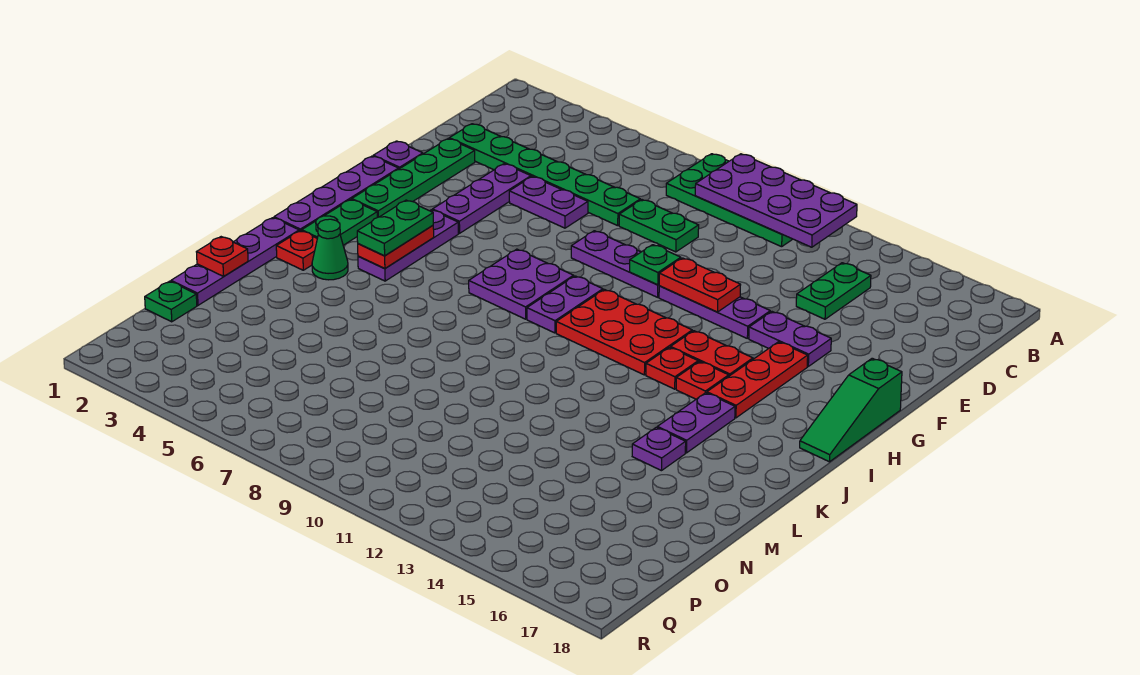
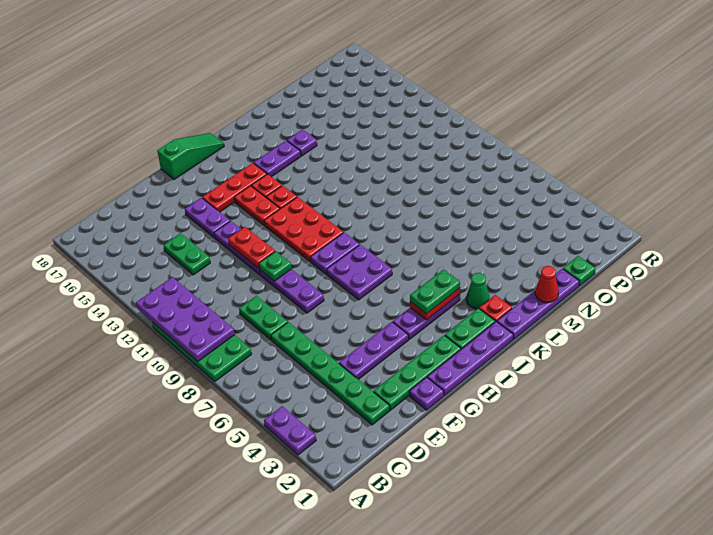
green 1x2 plate [796,263,871,319] -> green 1x2 plate turned to [163,234,210,275]
purple 1x2 plate [509,176,588,228] -> purple 1x2 plate moved to [264,406,316,455]
red 1x1 plate [197,237,248,276] -> red 1x1 cone [535,266,559,302]

